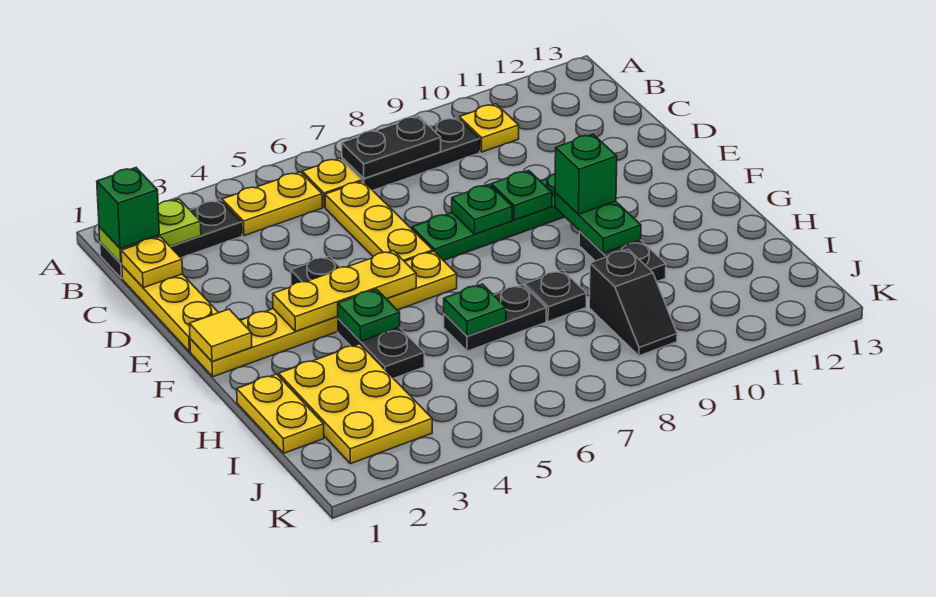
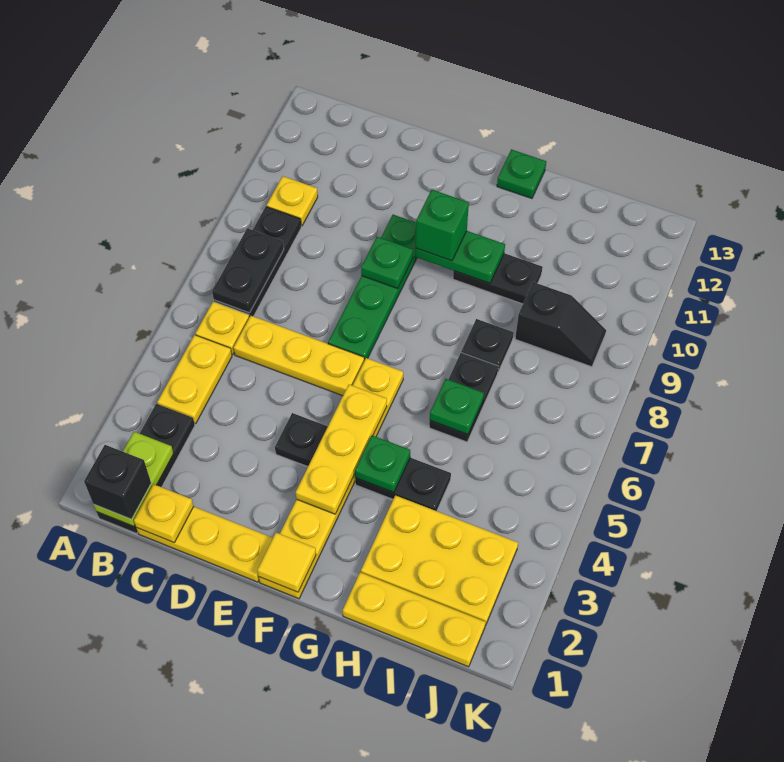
green 1x1 brick [97,168,159,249] -> black 1x1 brick [84,445,151,519]
green 1x1 plate [452,184,512,234] -> green 1x1 plate moved to [497,149,546,198]
yellow 1x2 plate [237,374,324,453] -> yellow 1x3 plate [343,572,486,667]

